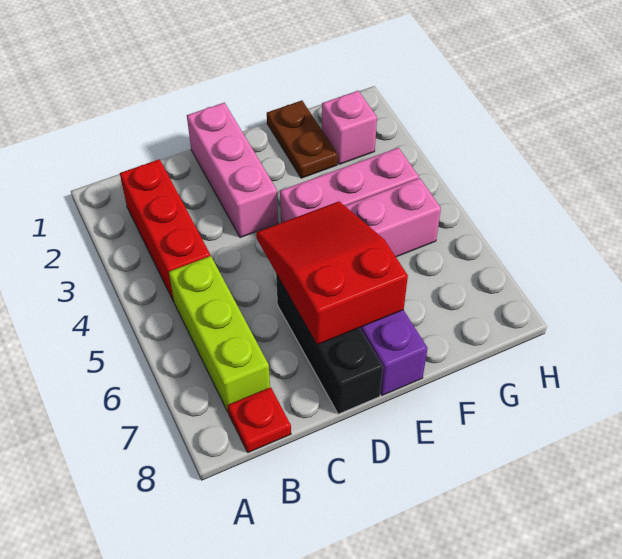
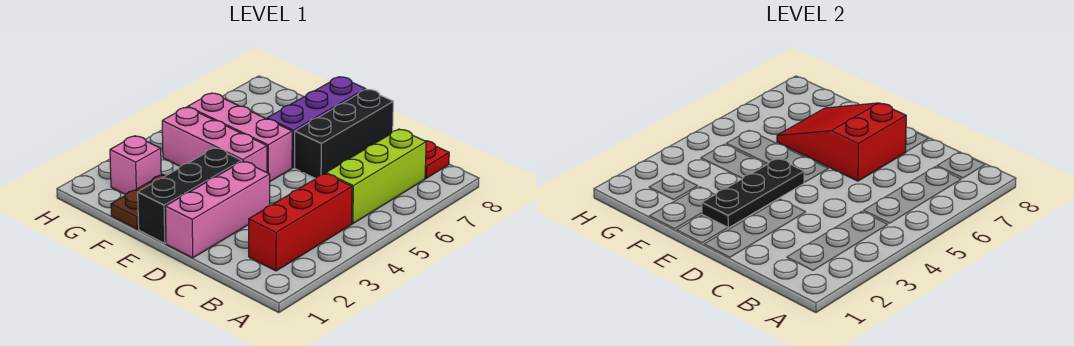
red 2x3 slope [256,201,408,345] -> red 2x3 slope turned to [777,103,906,181]
none -> black 1x3 brick [138,148,242,243]
none -> black 1x3 plate [702,159,804,228]

